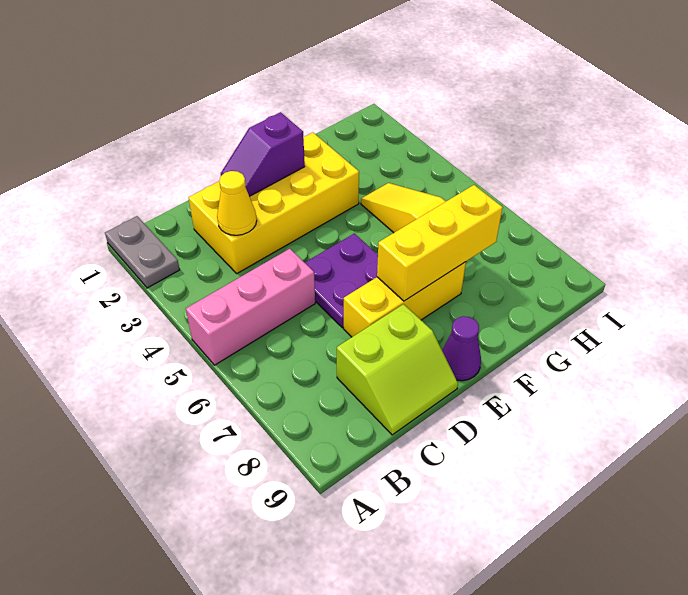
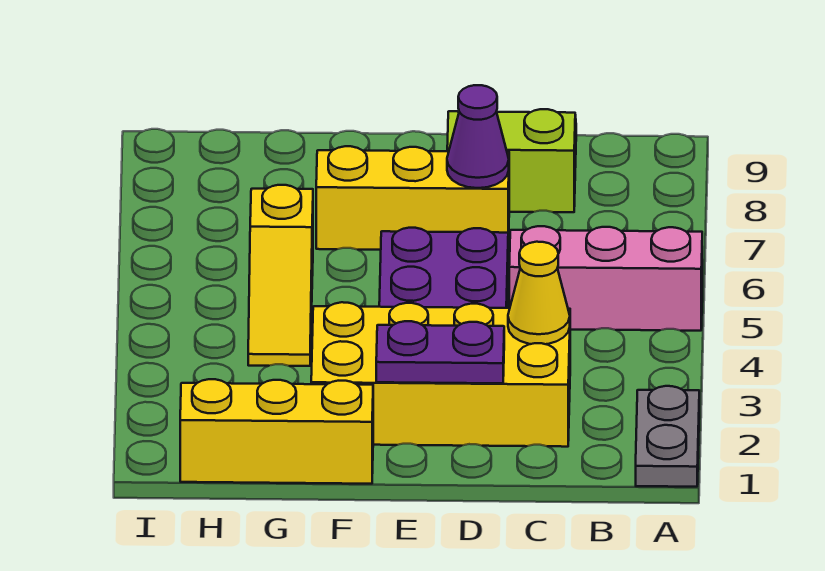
purple 1x2 slope [221,112,305,196] -> purple 1x2 plate [376,321,504,383]
yellow 1x3 brick [377,185,503,301] -> yellow 1x3 brick moved to [180,379,373,484]
purple 1x1 cone [442,316,481,381] -> purple 1x1 cone moved to [447,85,509,188]

